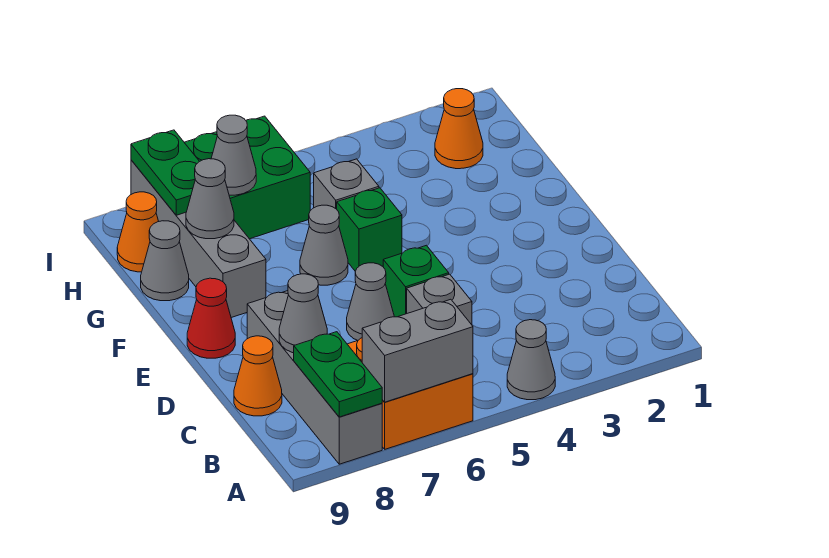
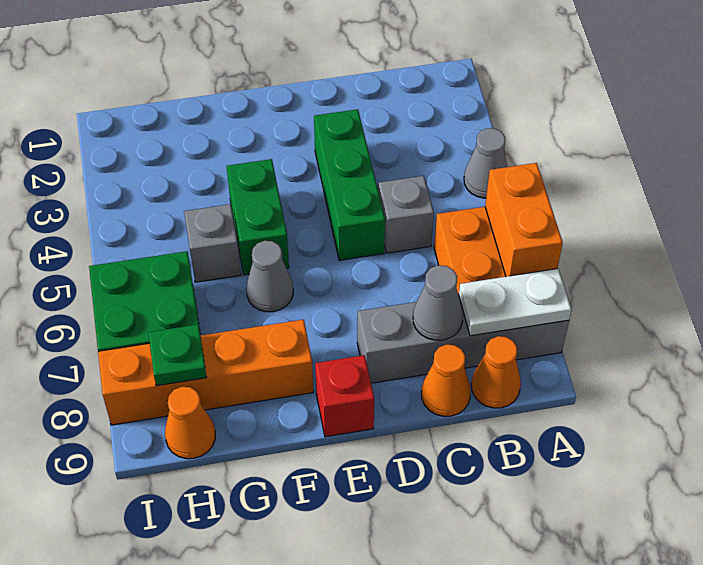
grey 1x2 brick [362,299,473,402] -> orange 1x2 brick [485,163,563,277]
green 1x2 plate [294,332,382,417] -> white 1x2 plate [459,269,571,336]
green 1x1 brick [383,245,449,317] -> green 1x3 brick [314,109,385,260]
grey 1x1 cone [347,263,394,341] -> none
red 1x1 cone [187,278,235,358] -> red 1x1 brick [315,355,374,437]
green 1x1 brick [337,188,402,271] -> green 1x2 brick [227,159,289,275]
grey 1x4 brick [131,160,266,318] -> orange 1x4 brick [98,319,314,425]
grey 1x1 cone [186,159,234,239] -> none
grey 1x1 cone [141,221,189,301] -> none
orange 1x1 cone [435,89,483,169] -> orange 1x1 cone moved to [471,336,521,408]
grey 1x1 cone [211,115,256,195] -> none
green 1x2 plate [131,130,199,215] -> green 1x1 plate [148,324,207,386]

